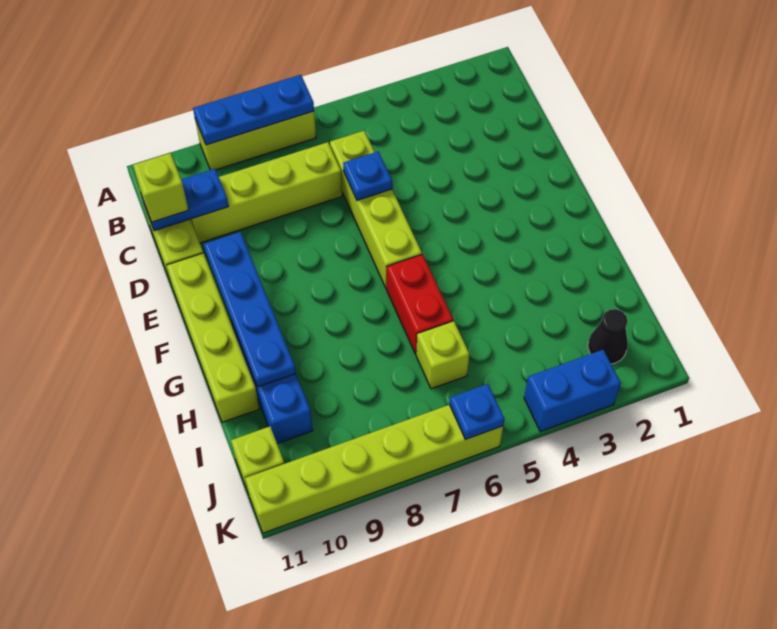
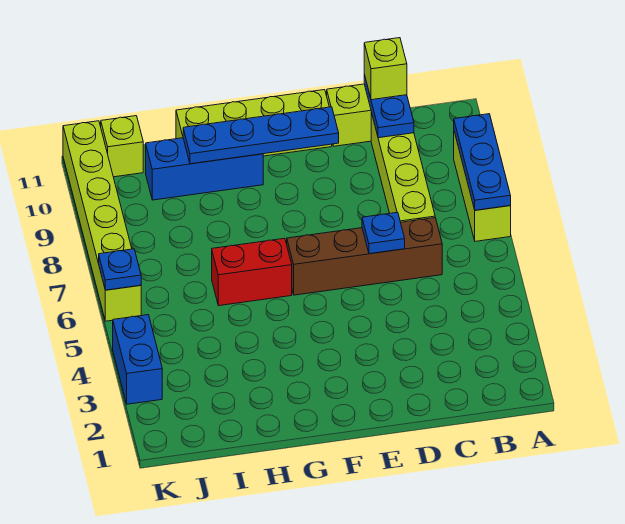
lime 1x4 brick [330,131,422,289] -> brown 1x4 brick [287,218,442,295]
lime 1x1 brick [416,321,470,389] -> none
black 1x1 cone [588,309,628,364] -> none

